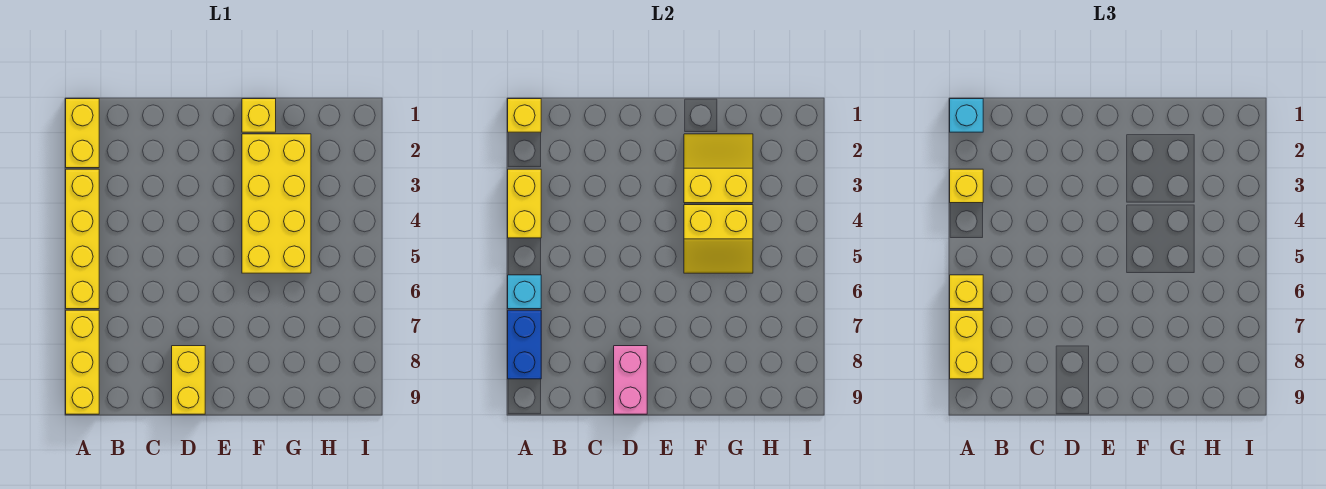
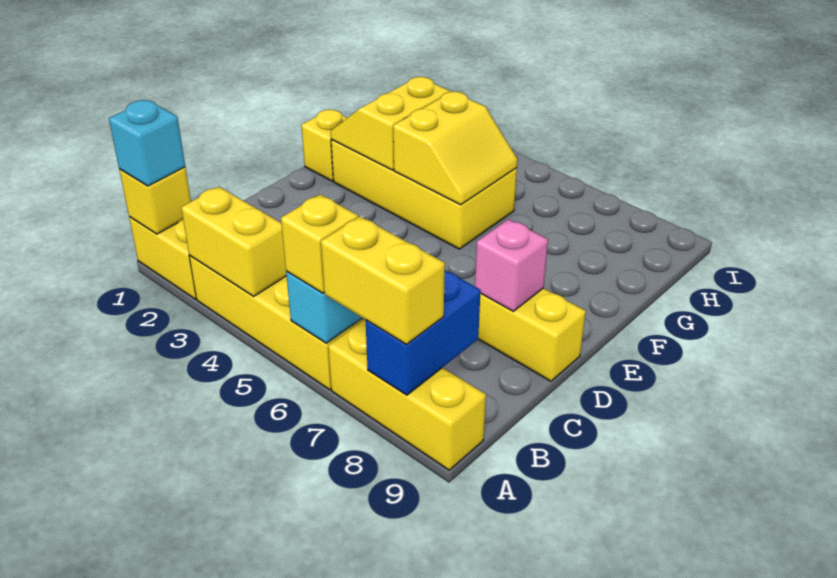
yellow 1x1 brick [950,169,983,203] -> none
blue 1x2 brick [508,310,541,379] -> blue 1x2 brick turned to [366,270,481,395]
pink 1x2 brick [614,346,647,414] -> pink 1x1 brick [475,219,548,311]

